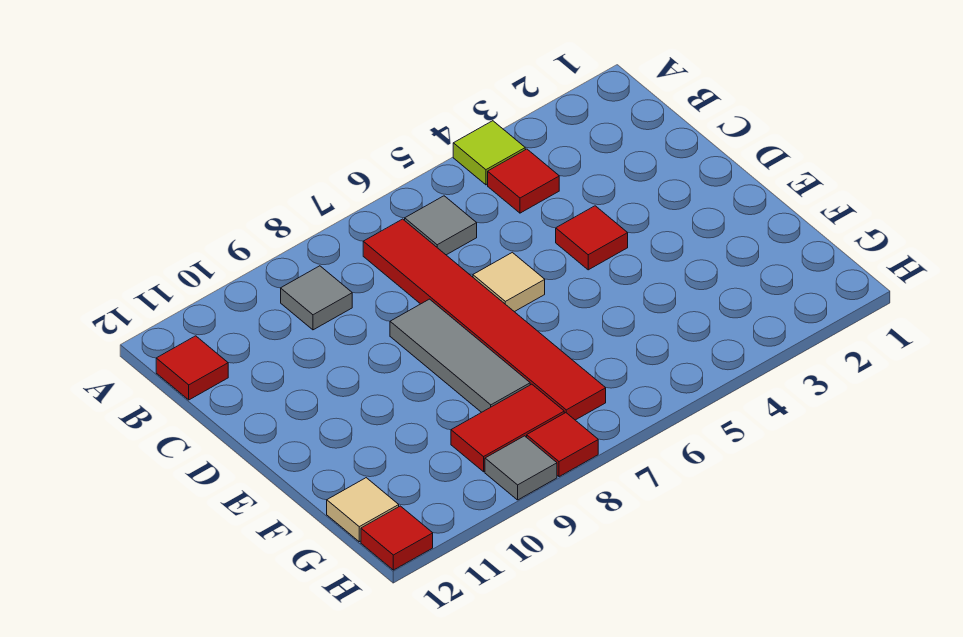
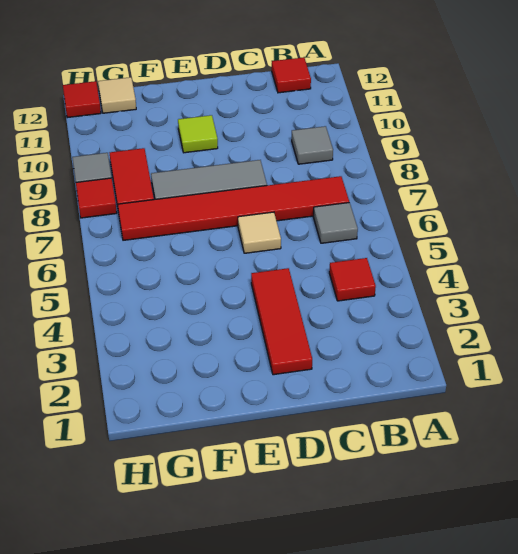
lime 1x1 tile [453,121,525,185] -> lime 1x1 tile moved to [178,115,218,153]
red 1x1 tile [556,206,628,270] -> red 1x3 tile [251,268,312,375]

